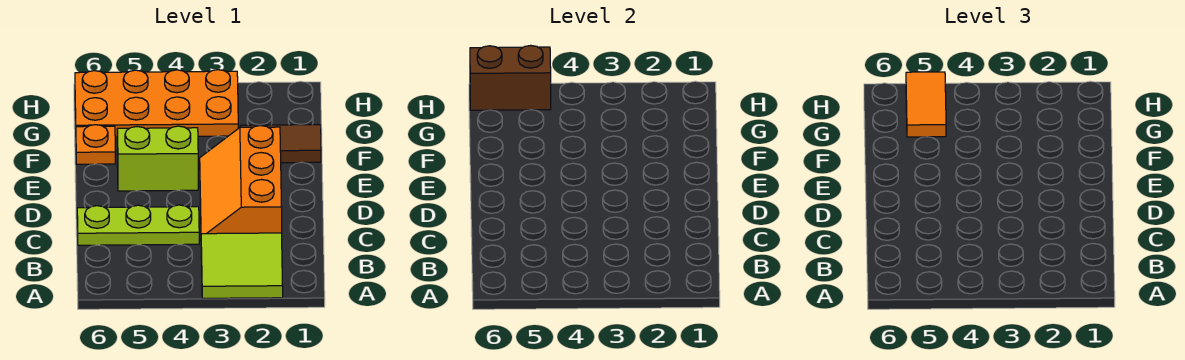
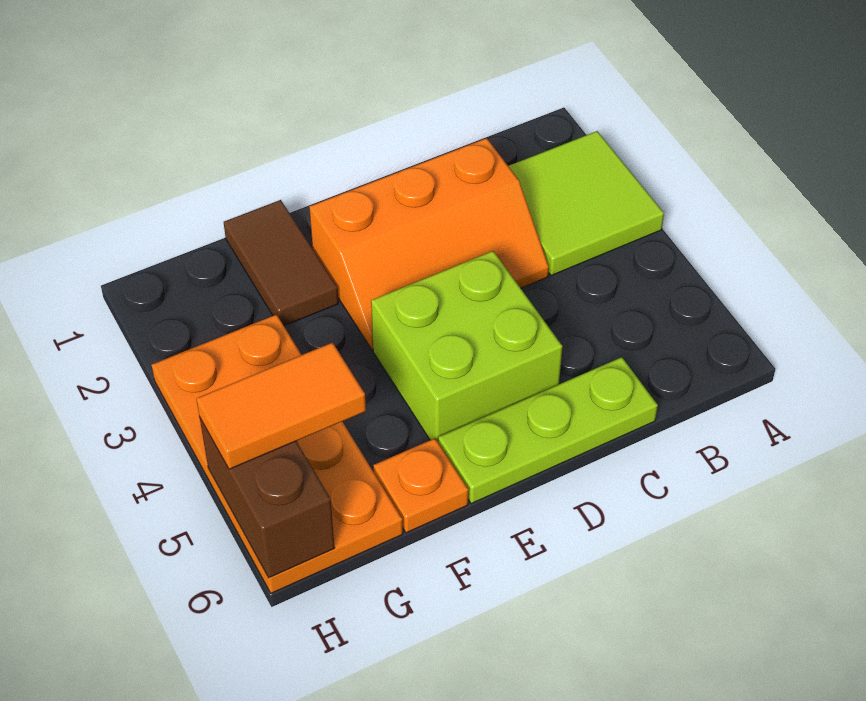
lime 1x3 plate [77,205,199,245] -> lime 1x3 plate turned to [438,357,658,504]
lime 1x2 brick [117,126,198,191] -> lime 2x2 brick [371,251,563,442]

